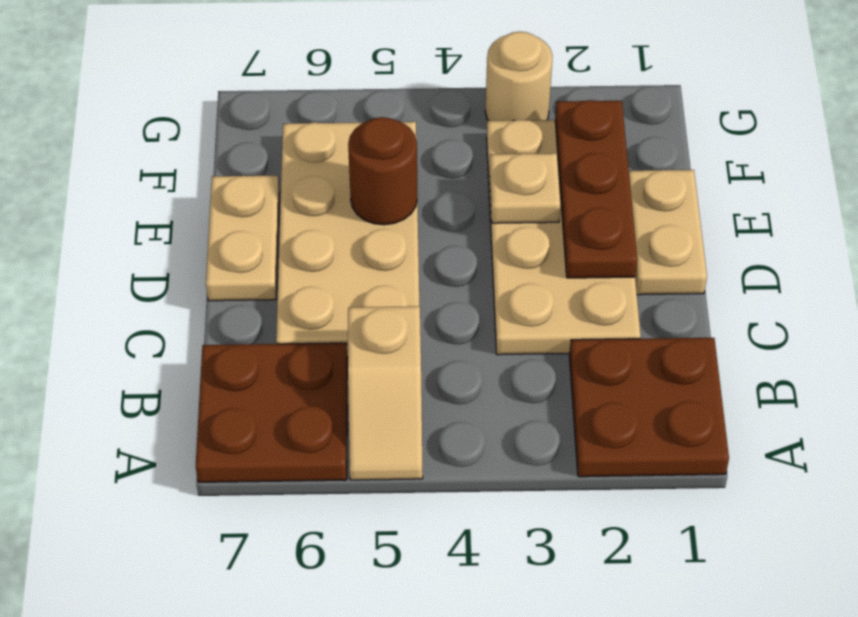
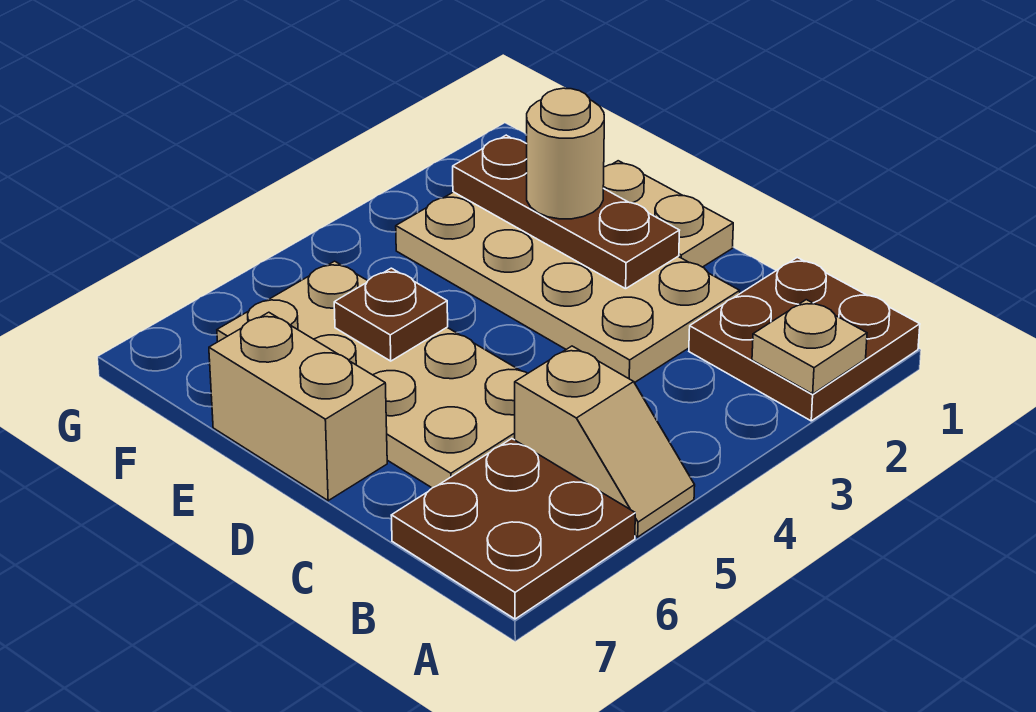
tan 1x2 plate [206,176,280,301] -> tan 1x2 brick [209,312,387,501]
tan 1x1 plate [490,153,561,223] -> tan 1x1 plate moved to [752,300,867,394]
brown 1x1 round brick [348,117,417,225] -> brown 1x1 plate [334,268,448,361]
tan 1x1 round brick [485,32,553,121] -> tan 1x1 round brick moved to [527,88,604,219]

